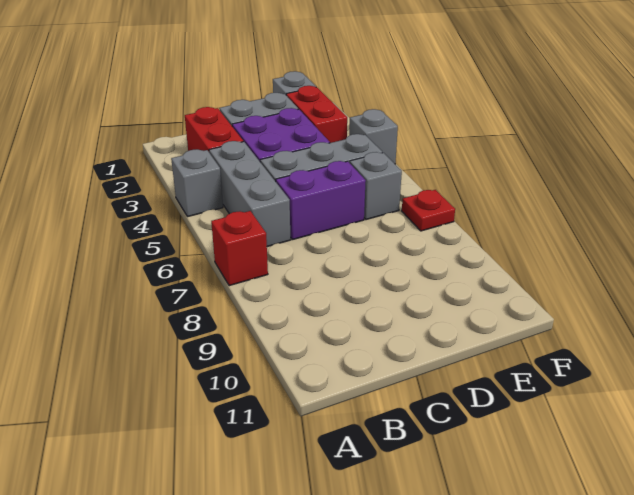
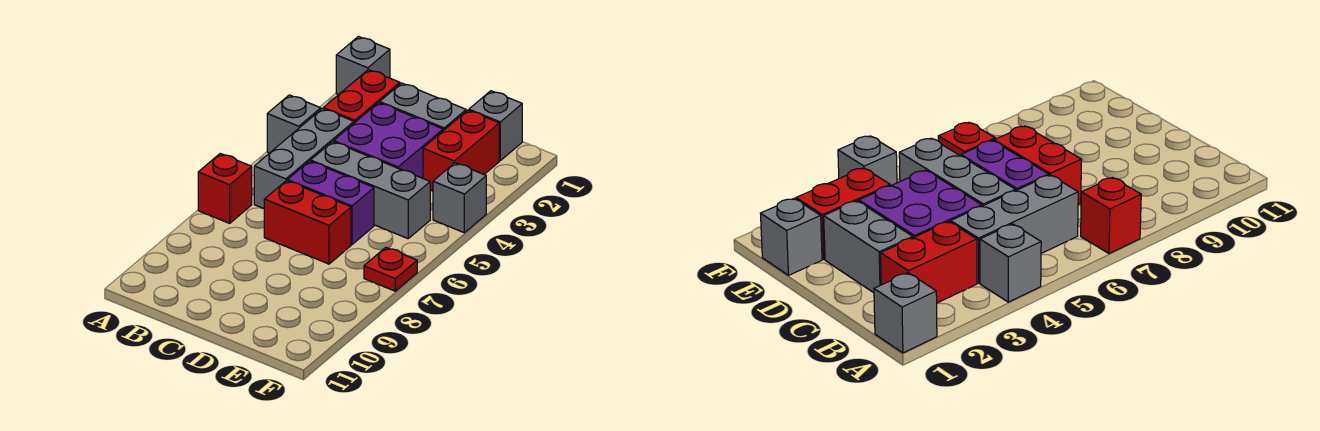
none -> red 1x2 brick [264,181,351,264]
grey 1x1 brick [350,152,402,220] -> grey 1x1 brick moved to [336,37,390,95]

